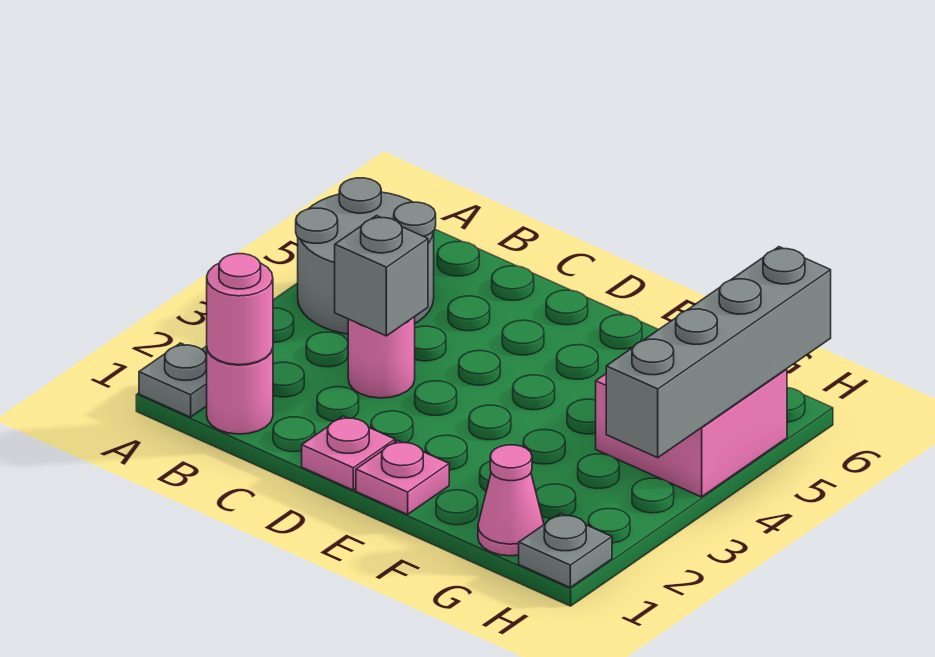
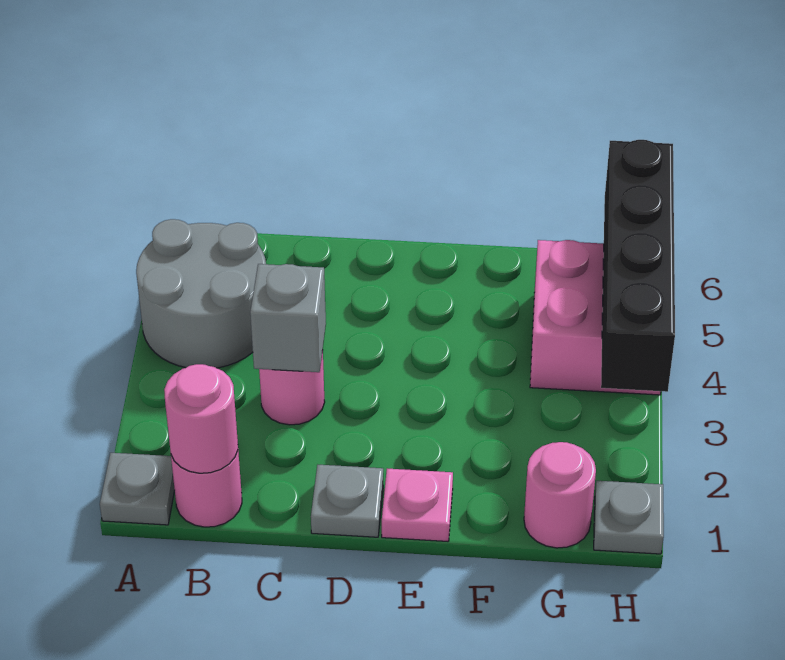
pink 1x1 plate [302,416,395,490] -> grey 1x1 plate [311,465,383,537]
pink 1x1 cone [478,445,544,556] -> pink 1x1 round brick [524,442,596,548]
grey 1x4 brick [606,247,831,458] -> black 1x4 brick [601,140,675,392]

